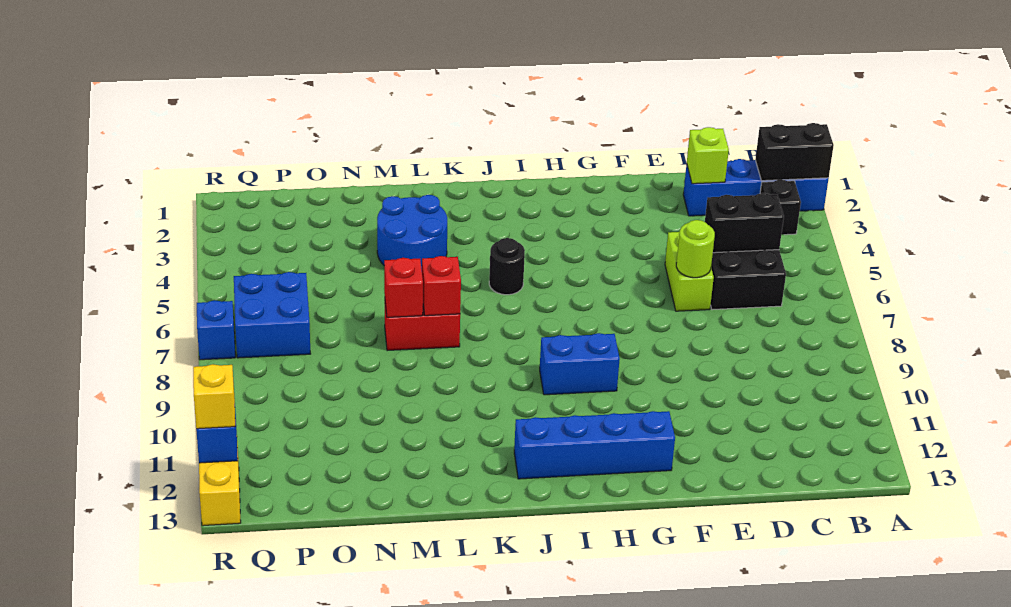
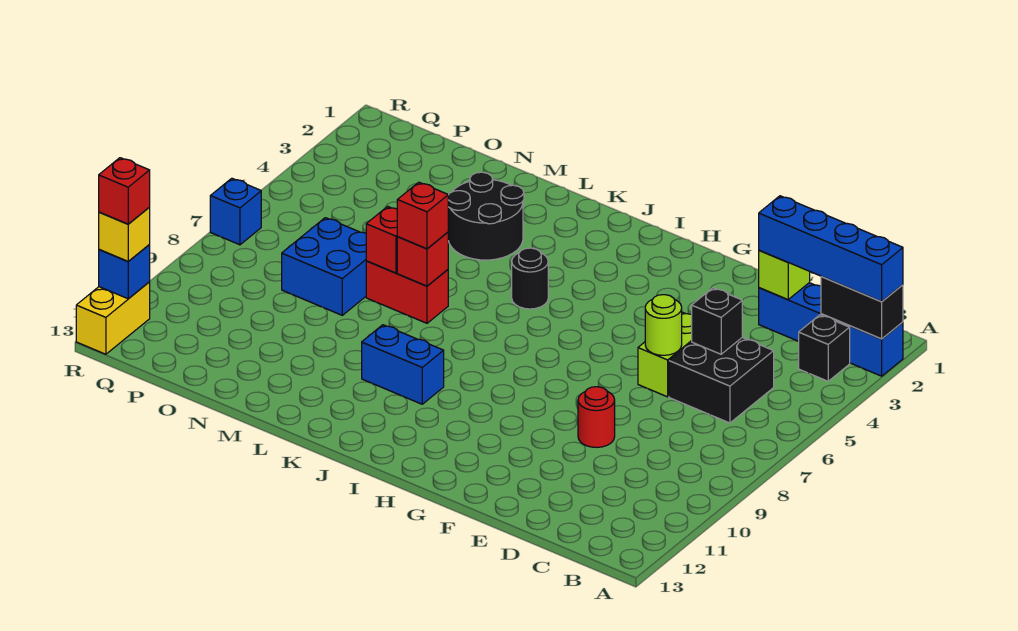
black 1x2 brick [705,193,784,253] -> black 1x1 brick [692,288,742,354]
none -> red 1x1 round brick [578,387,615,447]
blue 1x4 brick [514,411,675,479] -> blue 1x4 brick moved to [759,196,903,301]
blue 1x2 brick [540,333,620,395] -> blue 1x2 brick moved to [362,325,444,404]
blue 2x2 round brick [377,195,447,269] -> black 2x2 round brick [448,172,524,260]
none -> red 1x1 brick [397,182,448,249]
blue 2x2 brick [234,272,311,358] -> blue 2x2 brick moved to [282,218,366,315]
none -> red 1x1 brick [99,158,150,224]

